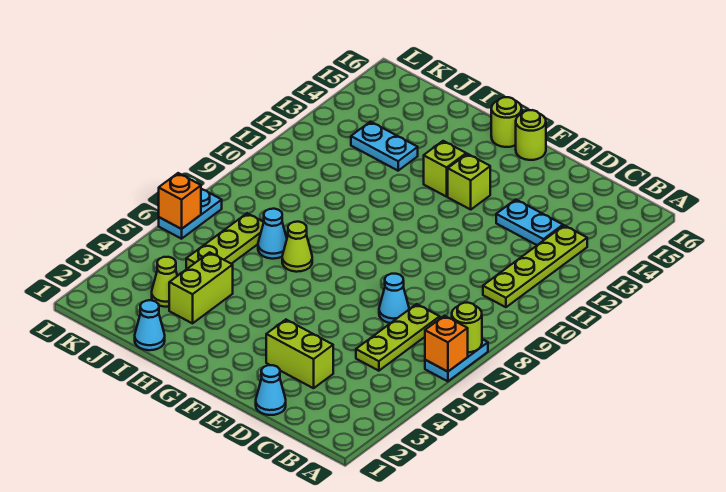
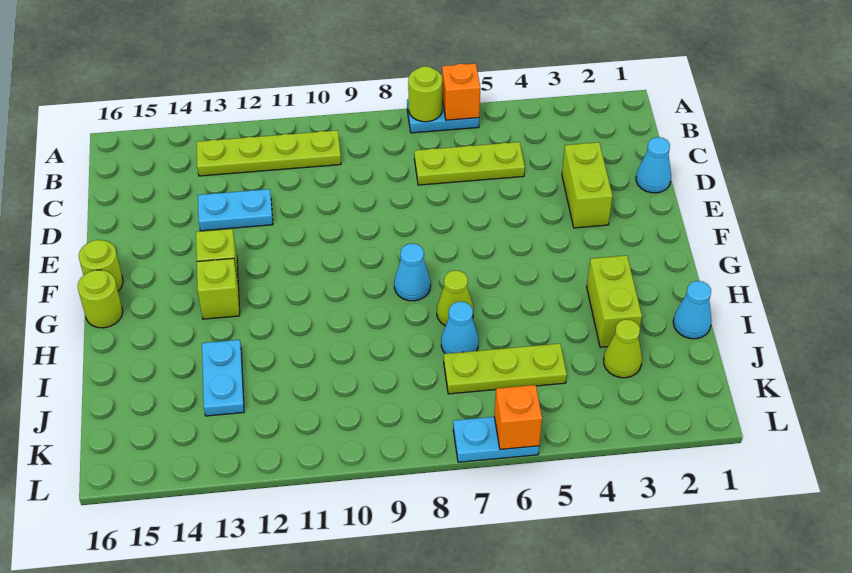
cyan 1x2 plate [496,200,563,245] -> cyan 1x2 plate turned to [198,189,273,231]
cyan 1x1 cone [379,274,409,323] -> cyan 1x1 cone moved to [394,244,431,301]
lime 1x2 brick [169,252,233,323] -> lime 1x2 brick turned to [587,255,642,347]

